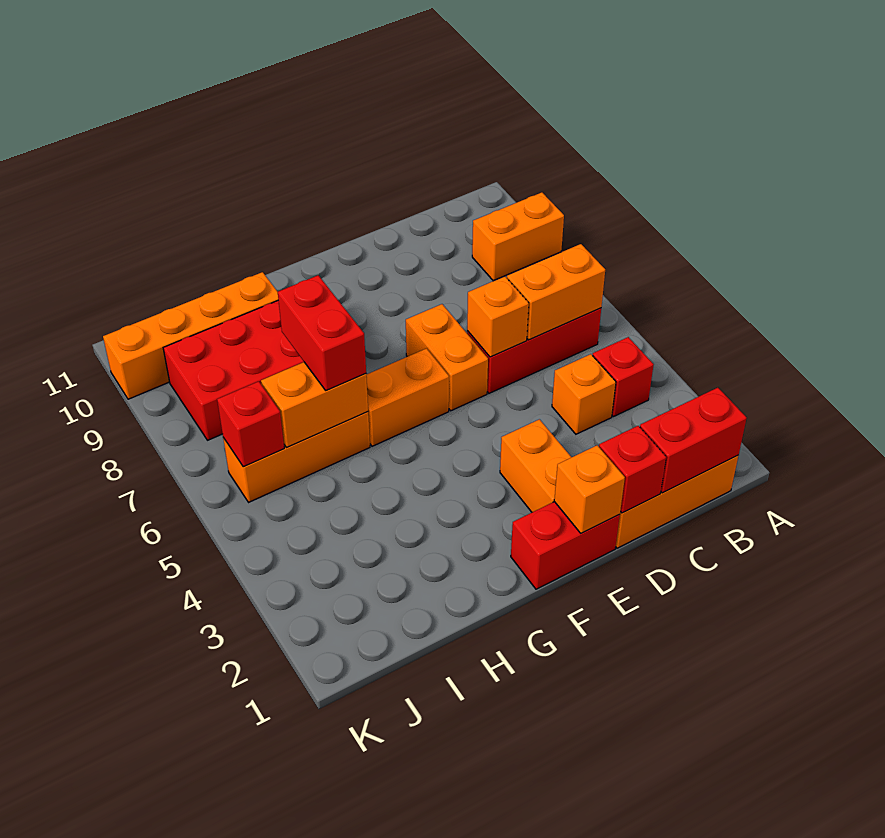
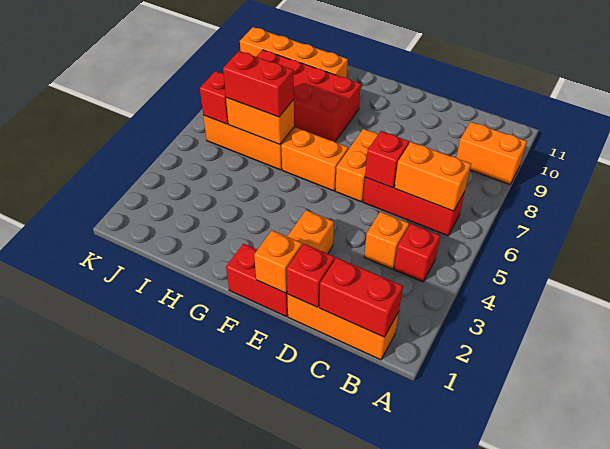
orange 1x1 brick [467,276,529,357] -> red 1x1 brick [365,131,409,188]
red 1x2 brick [278,275,366,390] -> red 1x2 brick turned to [223,51,294,117]

